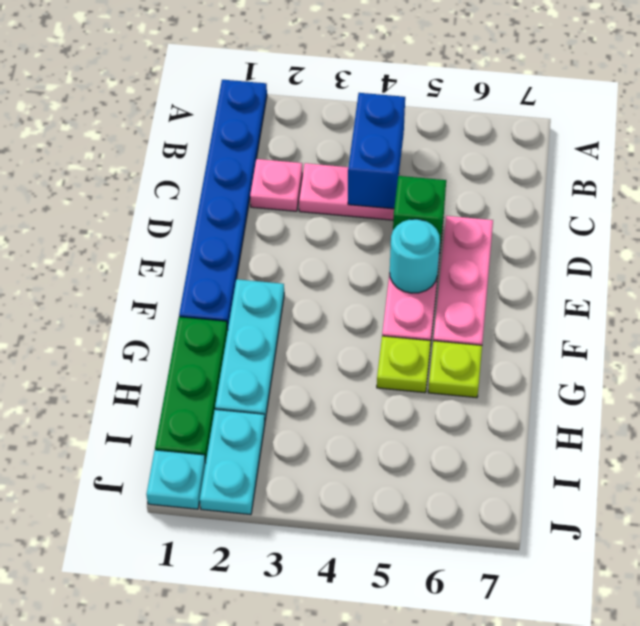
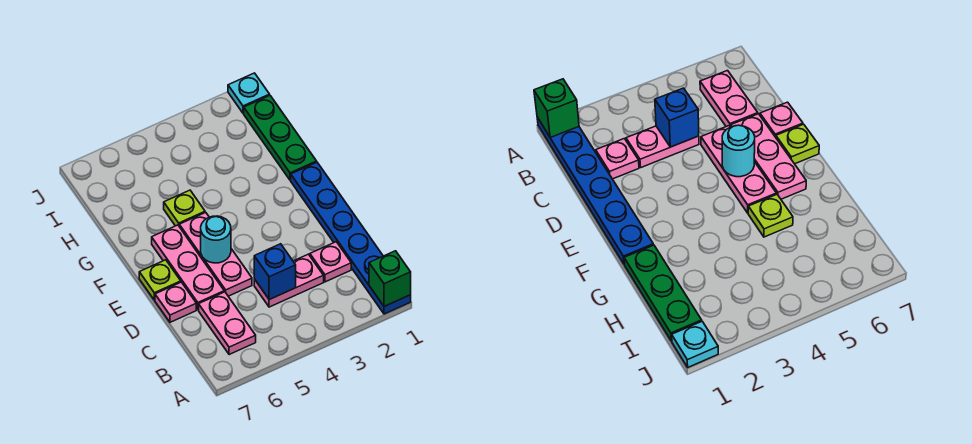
blue 1x2 brick [348,93,405,209] -> blue 1x1 brick [254,244,296,300]
none -> pink 1x2 plate [199,292,256,355]
green 1x1 brick [393,176,446,254] -> green 1x1 brick moved to [369,251,411,306]
none -> pink 1x1 plate [155,282,196,322]
cyan 1x3 plate [215,279,284,420] -> none
lime 1x1 plate [428,341,482,398] -> lime 1x1 plate moved to [139,260,181,300]
cyan 1x2 plate [200,409,265,515] -> none

